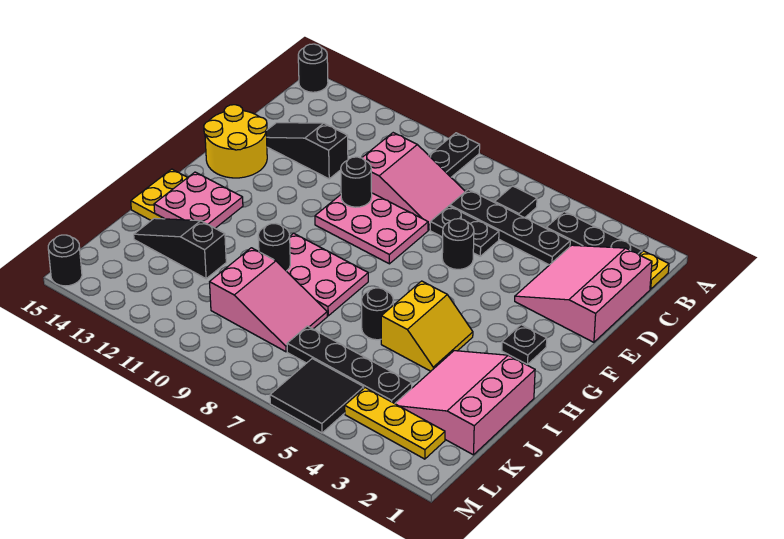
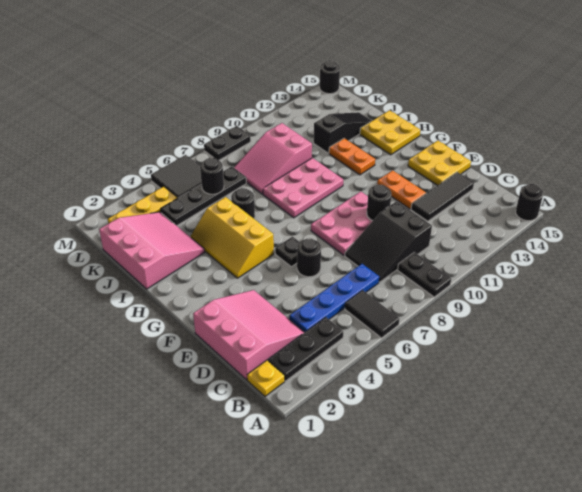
black 1x1 tile [495,186,537,218] -> black 1x2 tile [345,290,399,338]
black 1x4 plate [450,189,570,265] -> blue 1x4 plate [289,264,379,332]
pink 2x3 slope [362,133,465,230] -> black 2x3 slope [345,201,432,282]
black 1x2 plate [430,206,499,256] -> black 1x2 plate moved to [204,126,251,160]
black 1x3 slope [266,122,348,179] -> black 1x3 tile [411,172,474,221]
none -> orange 1x2 plate [377,170,426,209]
yellow 2x2 round brick [204,105,267,178] -> yellow 2x2 plate [408,141,471,186]
black 1x1 plate [502,325,547,365] -> black 1x1 plate moved to [275,237,300,267]
yellow 2x2 slope [381,281,473,371] -> yellow 2x3 slope [191,197,274,278]
none -> orange 1x2 plate [329,138,375,175]
pink 2x2 plate [154,172,243,228] -> none
black 1x1 round brick [258,224,290,271] -> black 1x1 round brick moved to [200,158,224,194]

